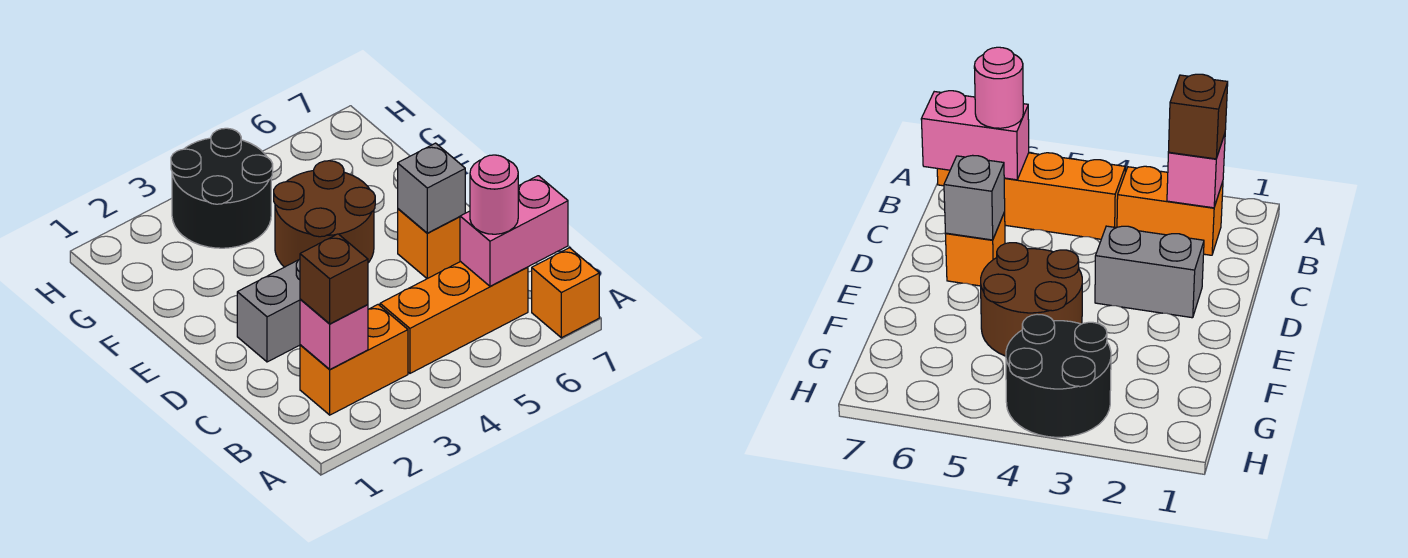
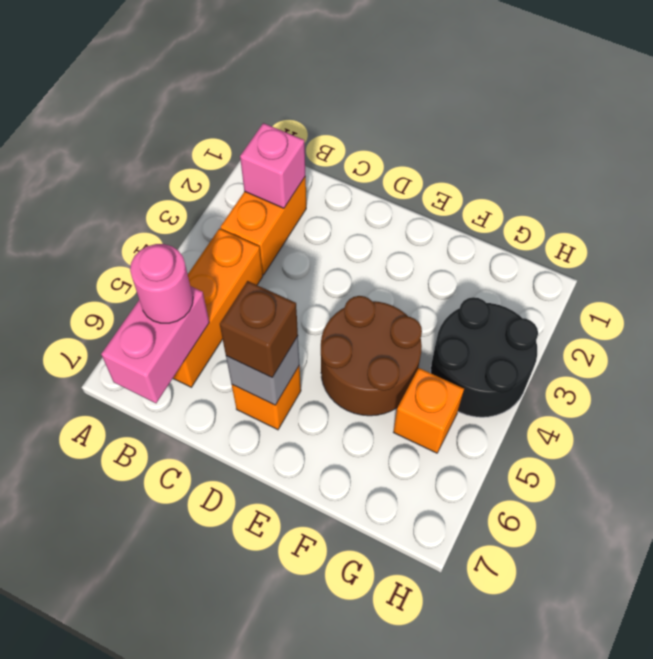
orange 1x1 brick [532,248,599,338] -> orange 1x1 brick moved to [394,368,464,453]
brown 1x1 brick [300,234,368,324] -> brown 1x1 brick moved to [220,281,298,377]
grey 1x2 brick [237,259,300,362] -> none

